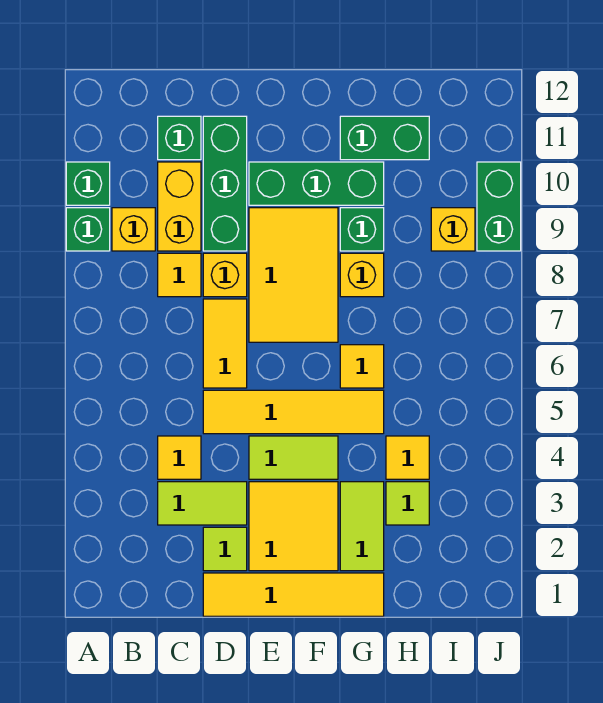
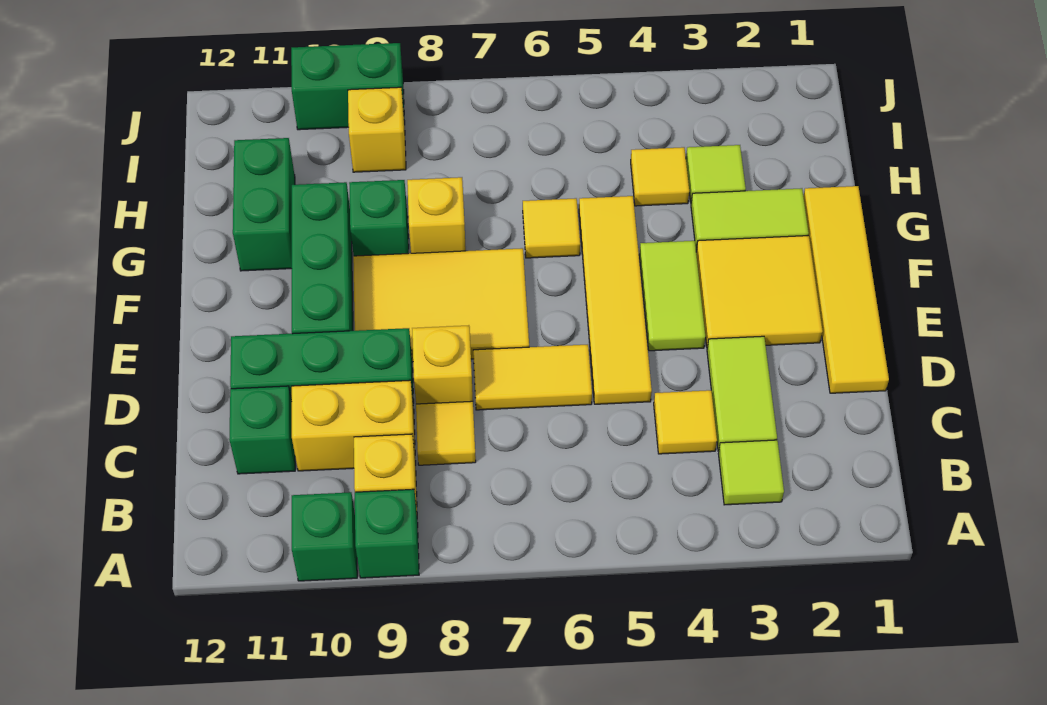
lime 1x1 tile [203,527,247,571] -> lime 1x1 tile moved to [718,440,784,505]

